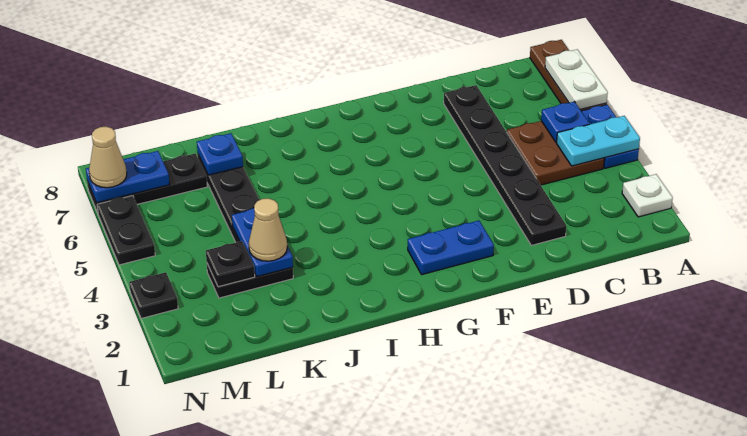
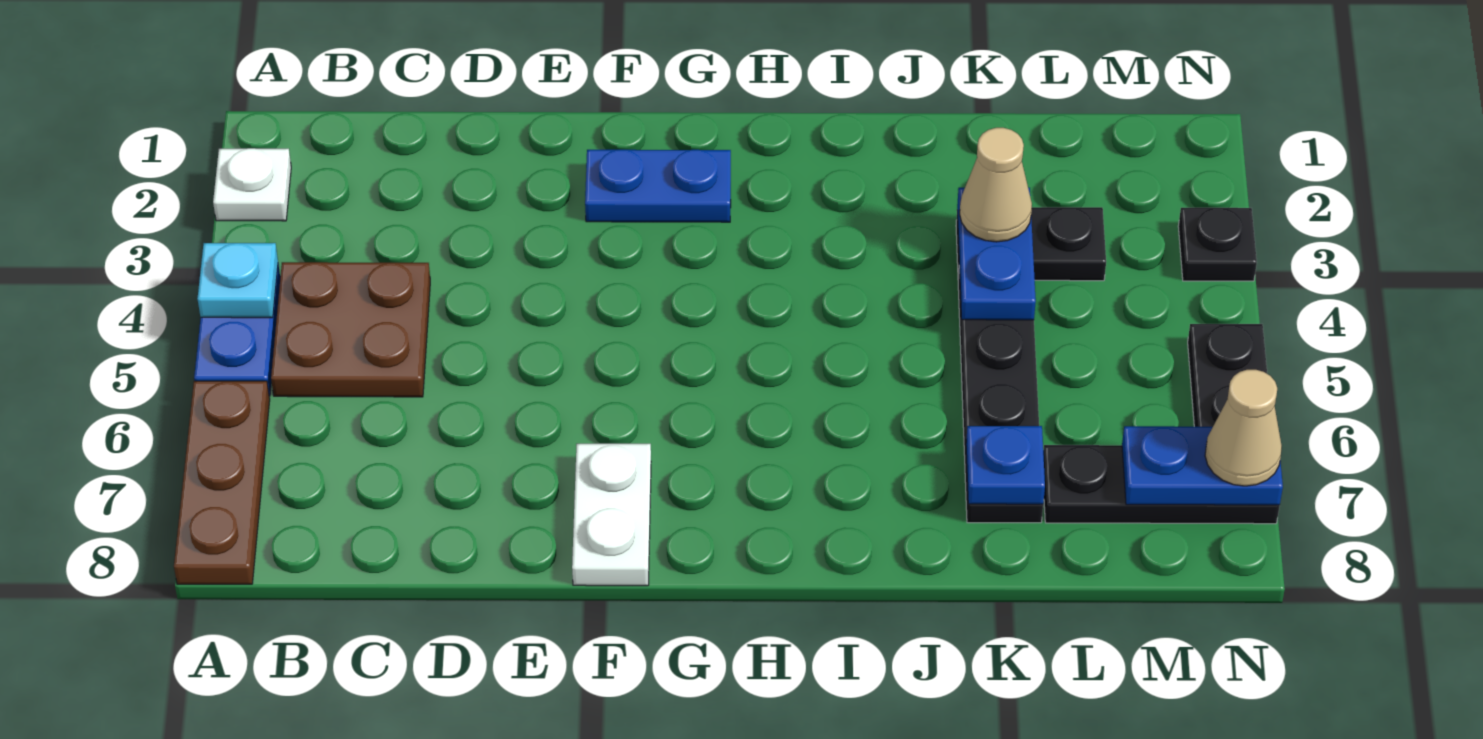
cyan 1x2 plate [557,116,640,166] -> cyan 1x1 plate [197,243,278,318]
white 1x2 plate [545,49,608,110] -> white 1x2 plate moved to [572,444,651,586]
blue 1x1 plate [541,102,589,142] -> none
black 1x6 plate [444,85,566,245] -> none
black 1x1 plate [206,241,255,287] -> none

